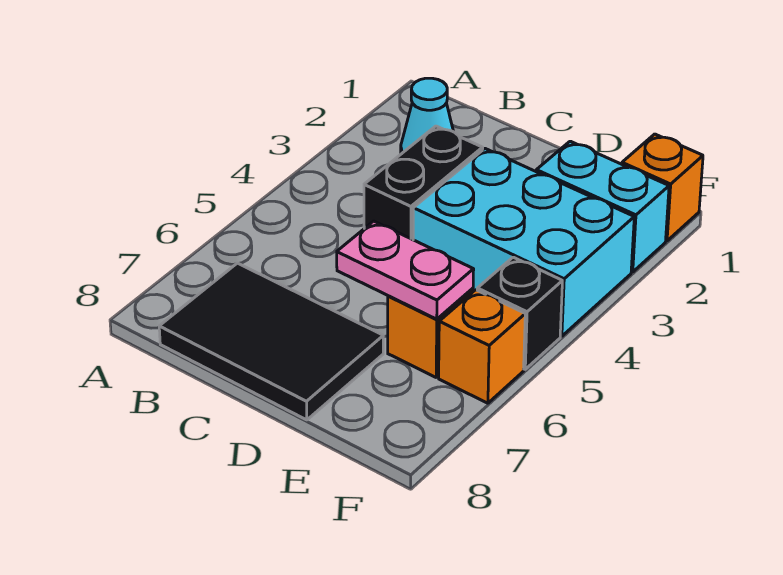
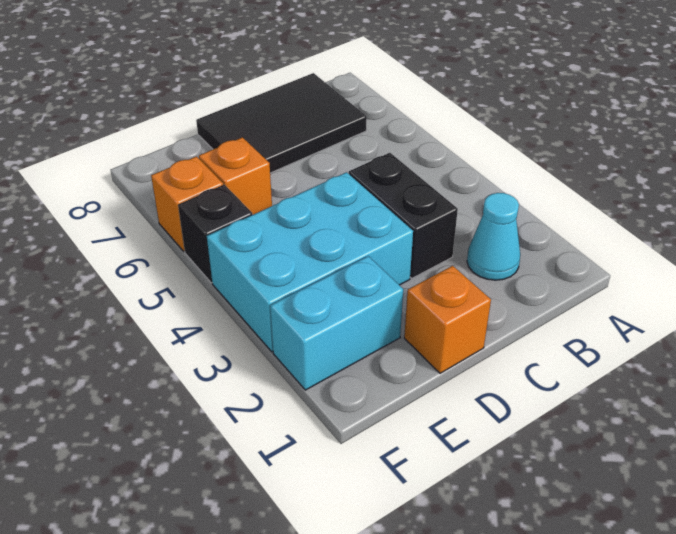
pink 1x2 plate [337,221,474,319] -> none
orange 1x1 brick [622,134,703,241] -> orange 1x1 brick moved to [404,266,491,373]

